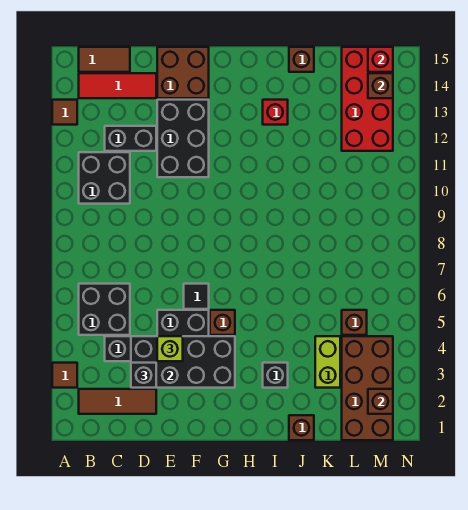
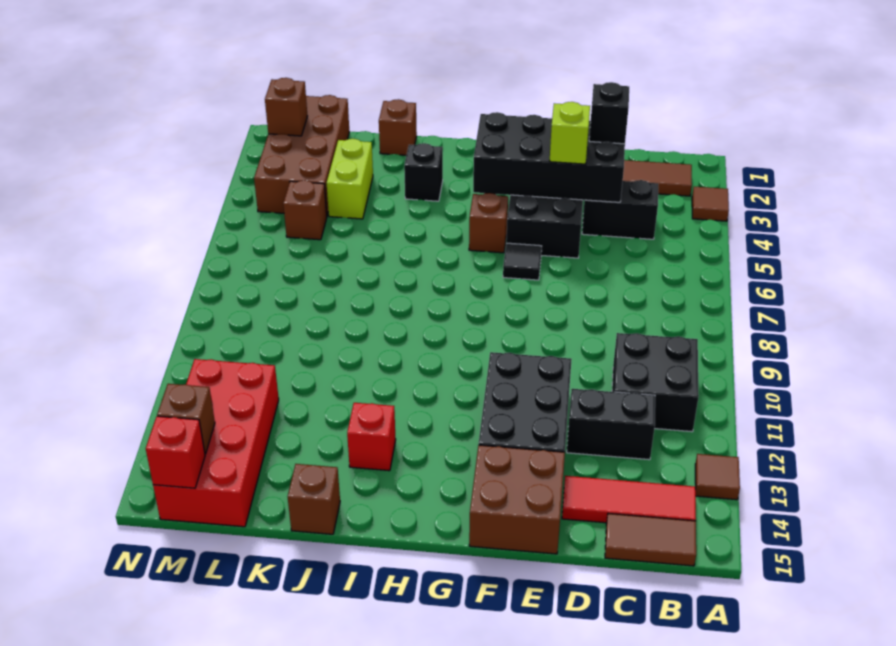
black 2x2 brick [79,284,130,335] -> none

